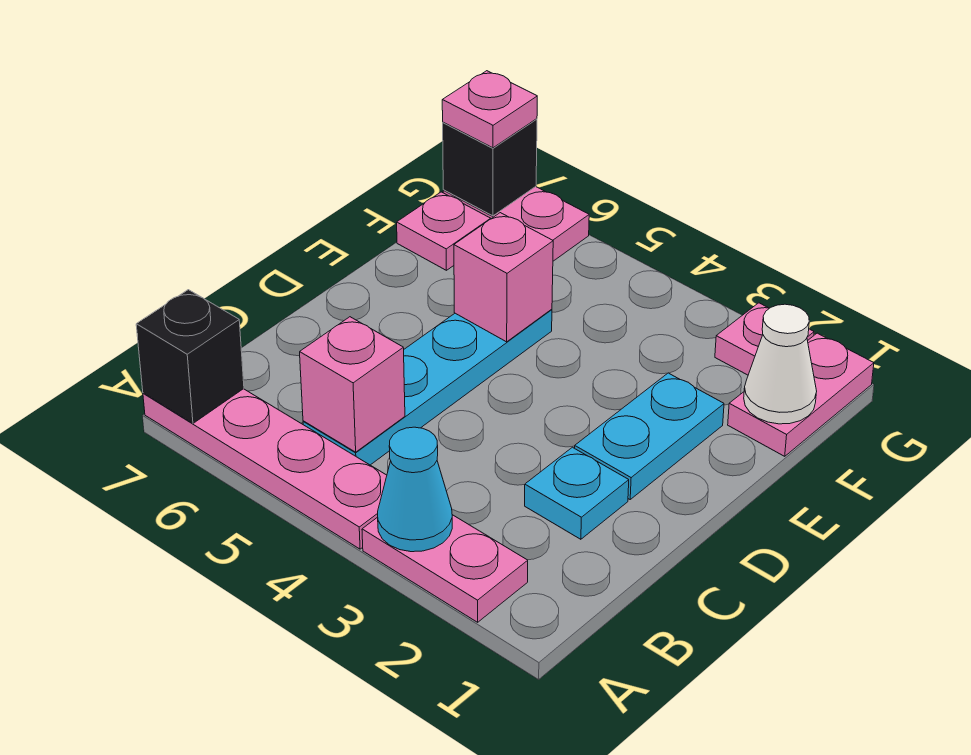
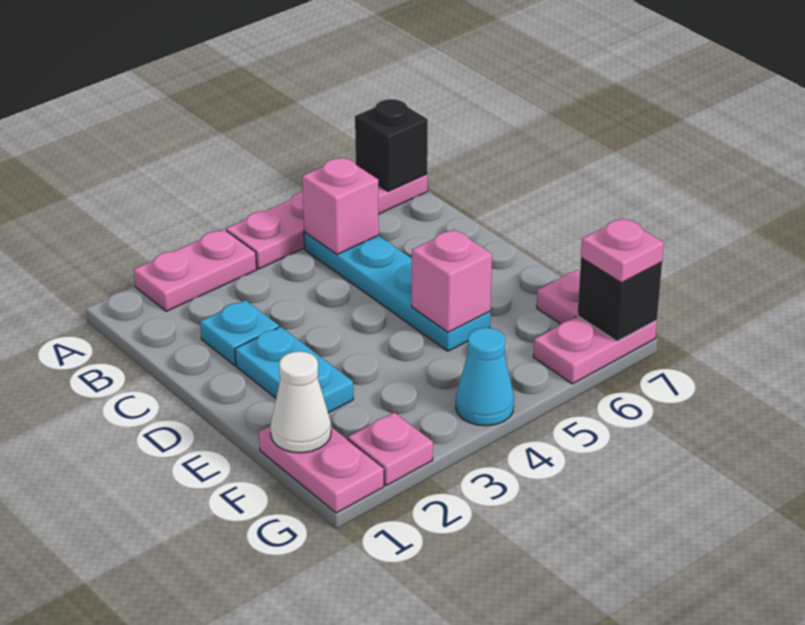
cyan 1x1 cone [378,427,452,552] -> cyan 1x1 cone moved to [456,328,514,426]

